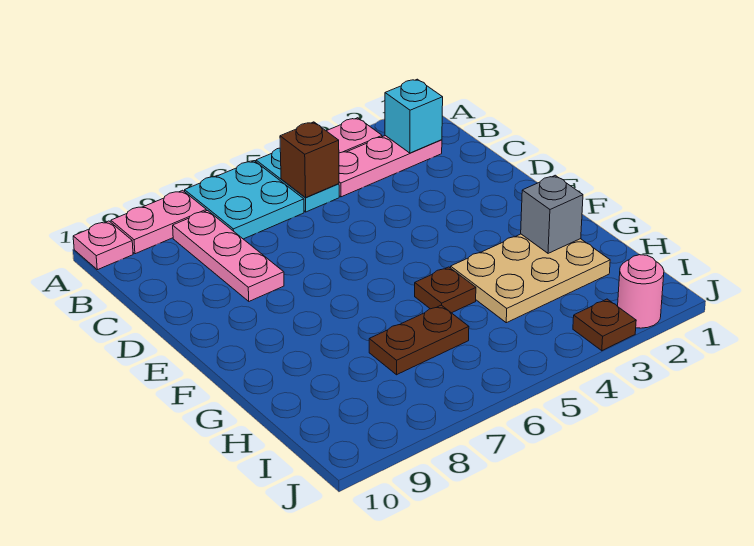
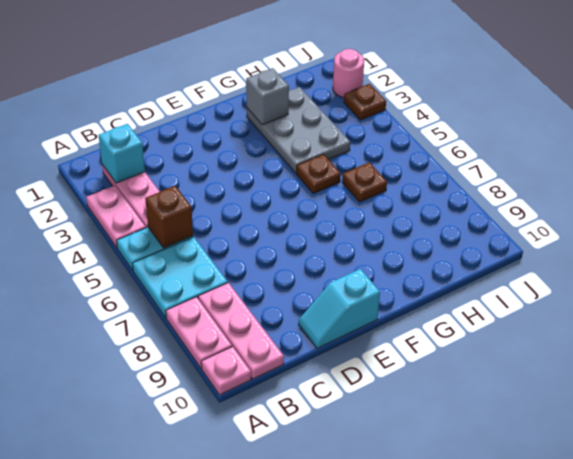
pink 1x3 plate [173,211,284,301] -> pink 1x3 plate turned to [198,283,284,379]
none -> cyan 1x2 slope [298,269,380,348]
tan 2x3 plate [451,234,610,323] -> grey 2x3 plate [247,87,350,173]
brown 1x2 plate [369,305,469,375] -> brown 1x1 plate [342,162,387,202]

